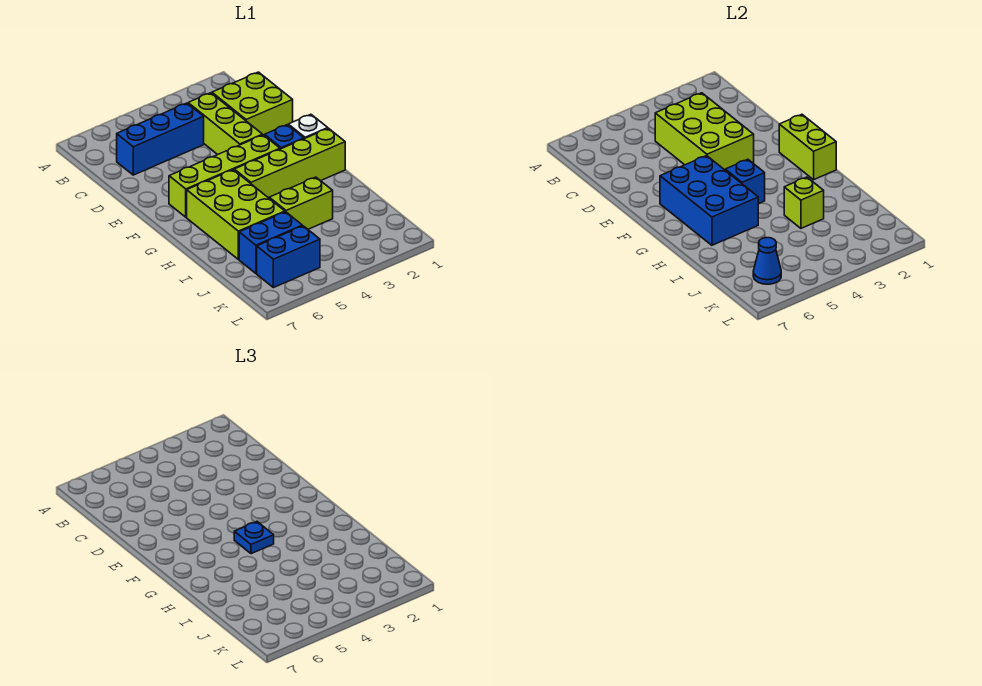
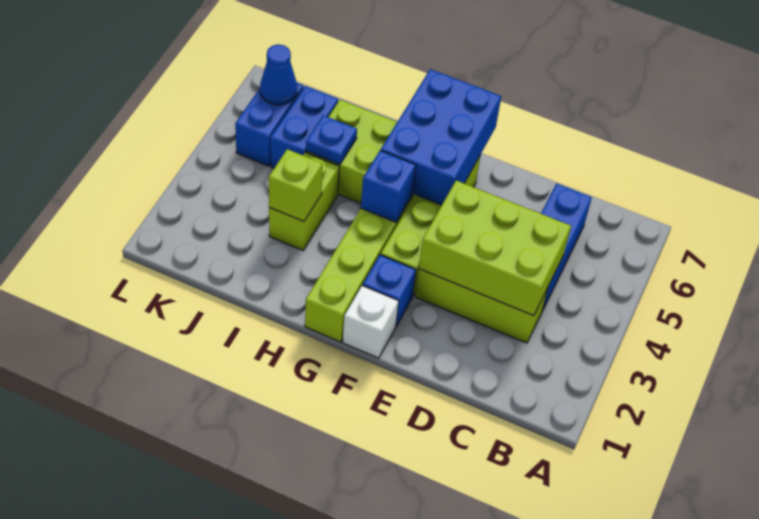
lime 2x2 brick [212,72,293,136] -> none
lime 1x2 brick [779,114,836,180] -> none
blue 2x3 brick [660,156,758,245] -> blue 2x3 brick turned to [381,69,501,205]
blue 1x1 plate [234,522,274,554] -> blue 1x1 plate moved to [306,115,357,165]

